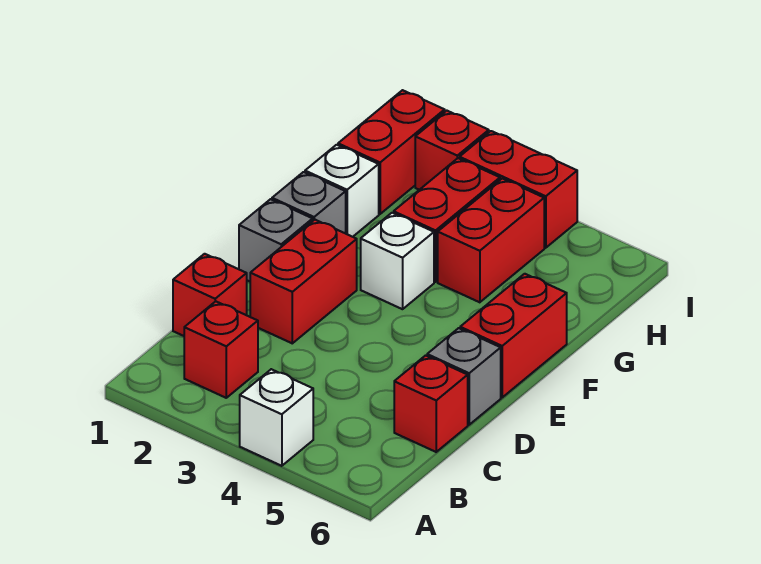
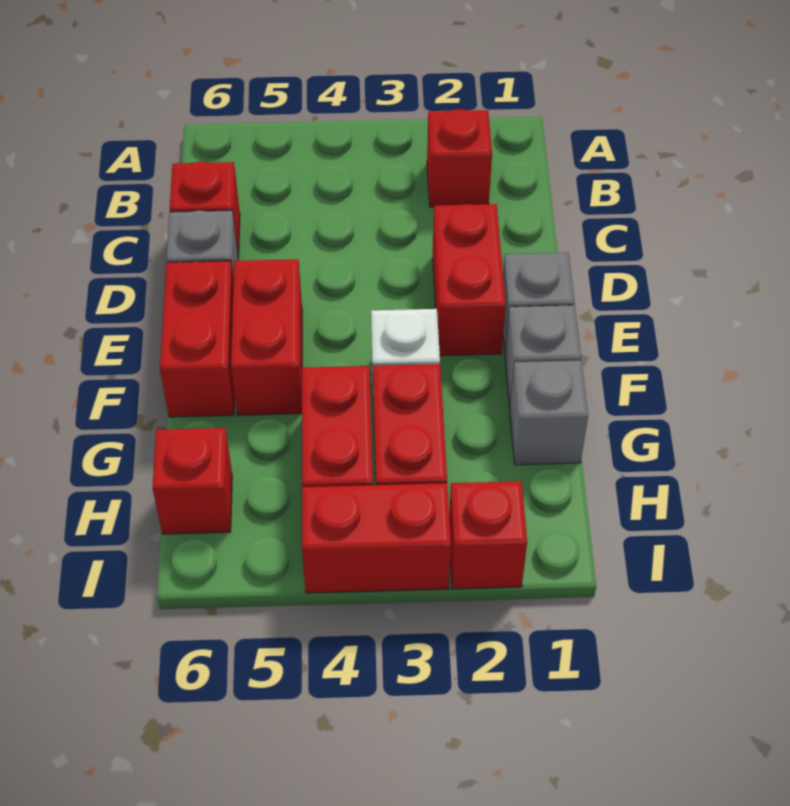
white 1x1 brick [240,369,313,466] -> none
red 1x1 brick [173,254,247,336] -> red 1x1 brick moved to [153,428,232,534]
white 1x1 brick [305,145,379,237] -> grey 1x1 brick [510,360,588,465]
red 1x2 brick [338,90,445,214] -> red 1x2 brick moved to [231,259,302,415]

